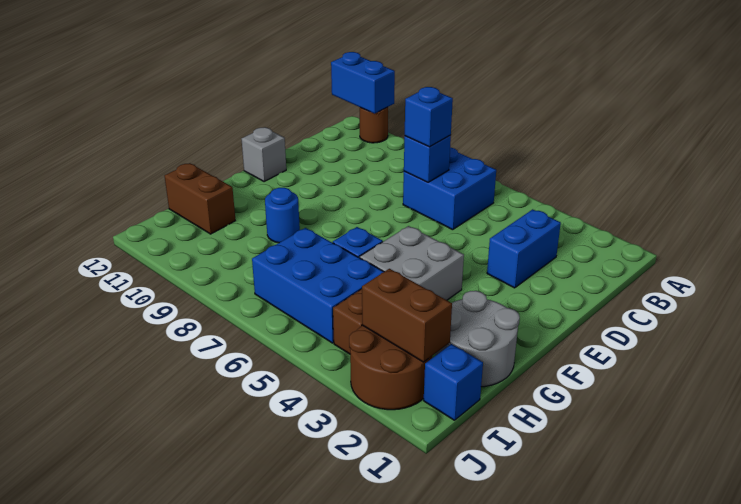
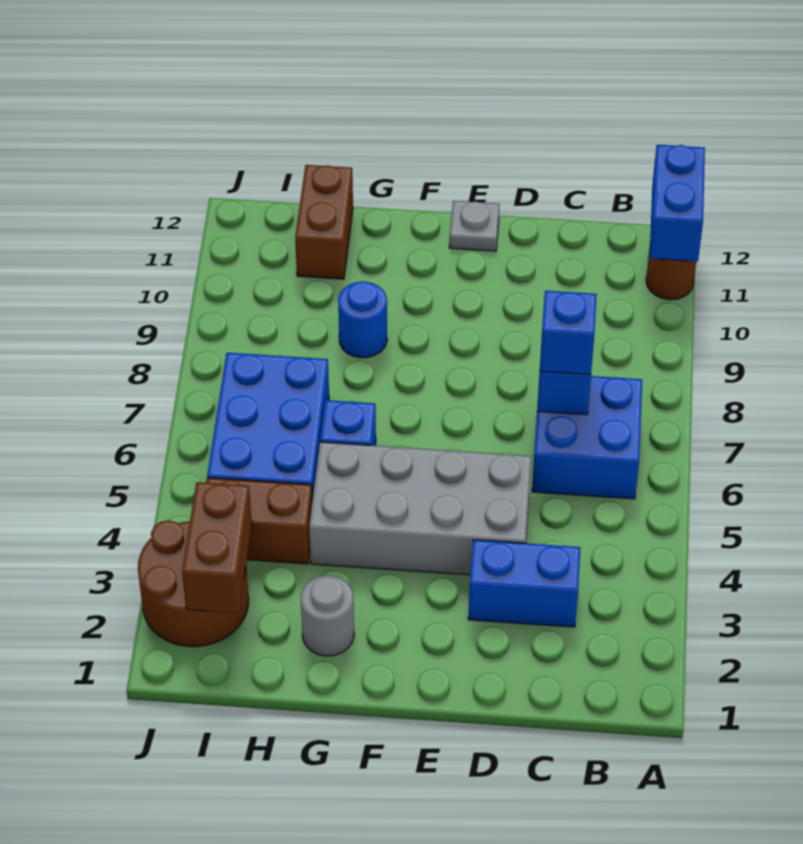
grey 1x1 brick [242,127,286,181] -> grey 1x1 plate [449,201,500,251]
grey 2x2 brick [360,226,464,300] -> grey 2x4 brick [309,442,531,575]
grey 2x2 round brick [436,291,520,387] -> grey 1x1 round brick [301,576,354,656]
blue 1x1 brick [424,344,483,420] -> none

